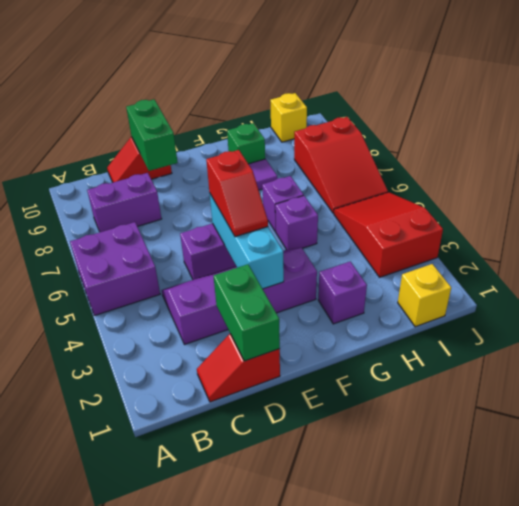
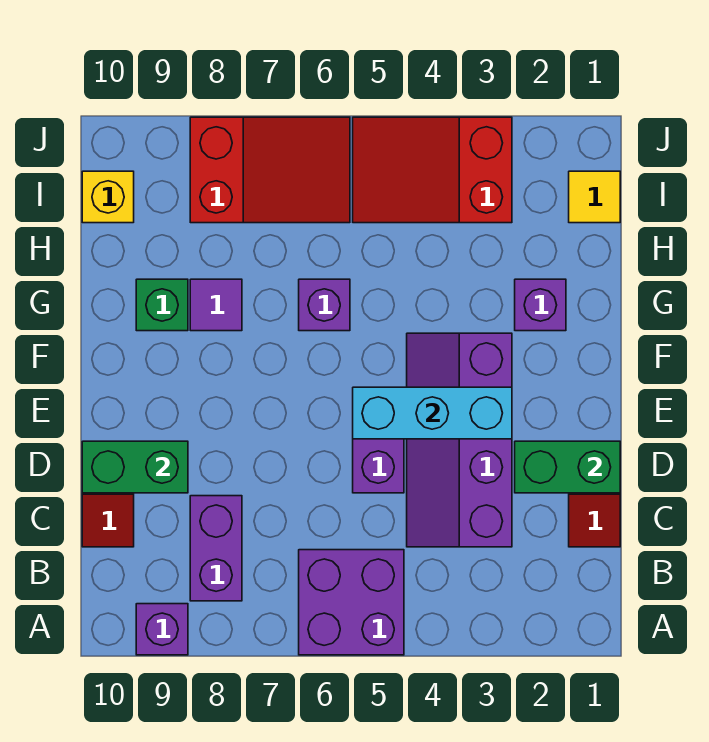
red 1x2 slope [206,150,268,237] -> none
purple 1x1 brick [275,196,318,250] -> purple 1x1 brick moved to [136,604,188,655]
yellow 1x1 brick [398,264,451,327] -> yellow 1x1 tile [569,171,620,223]

